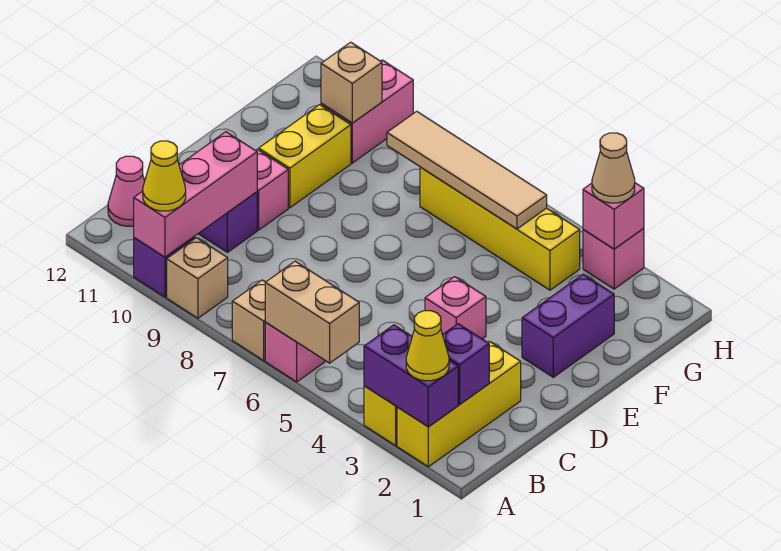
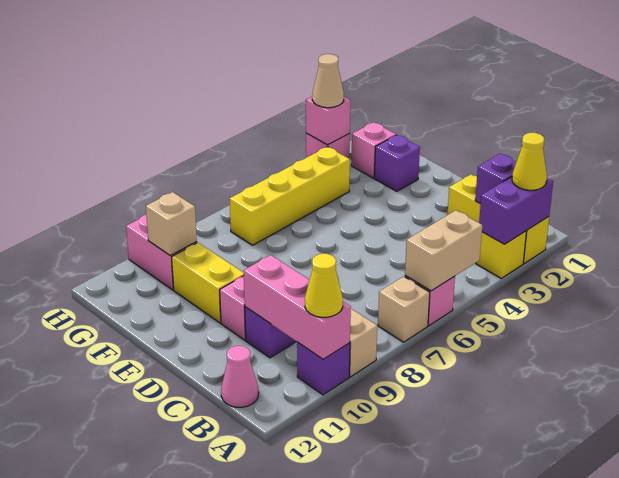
pink 1x1 brick [425,277,486,339] -> pink 1x1 brick moved to [351,122,396,178]
purple 1x2 brick [522,274,614,377] -> purple 1x1 brick [374,135,420,191]
tan 1x4 tile [387,111,547,229] -> none

